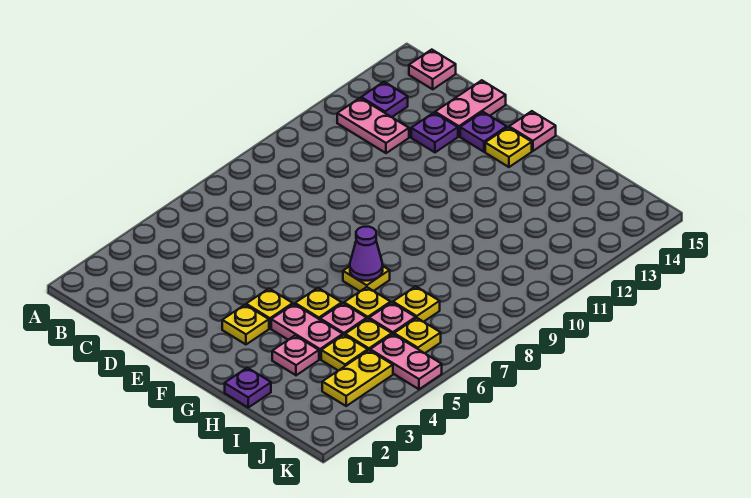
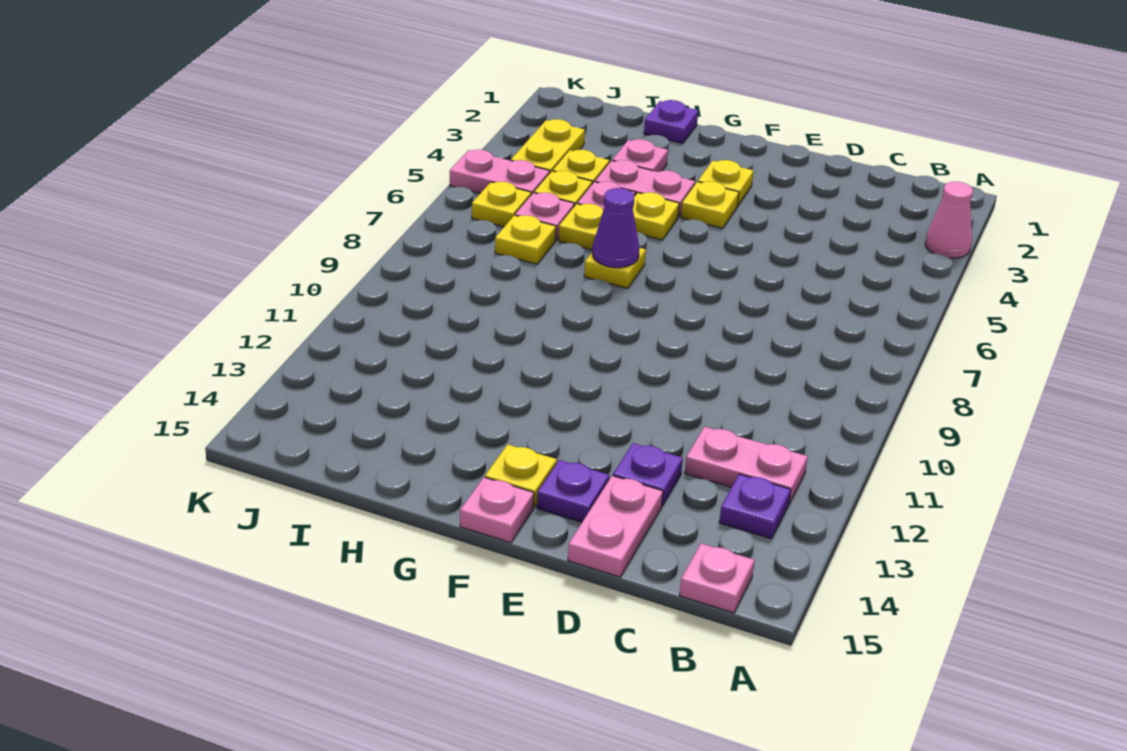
none -> pink 1x1 cone [925,182,973,258]

